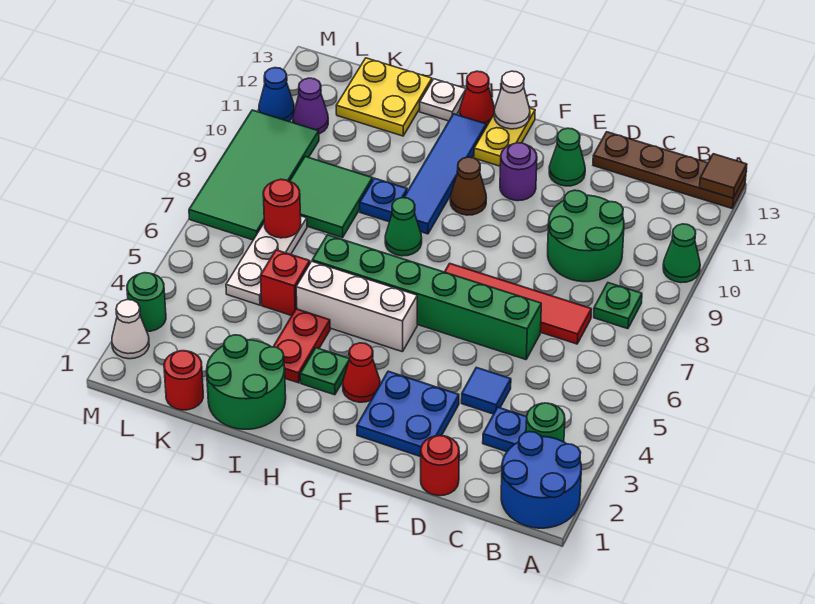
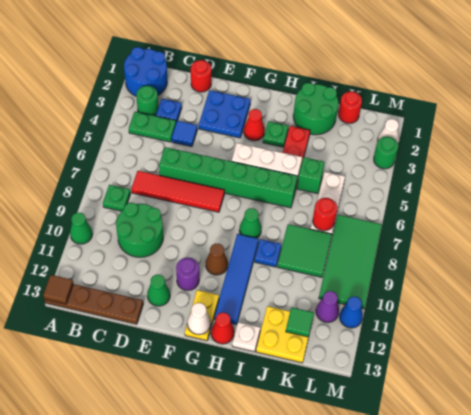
none -> green 1x2 plate [129,112,176,142]
red 1x1 brick [261,250,310,316] -> green 1x1 brick [297,157,325,194]
none -> green 1x1 tile [286,307,314,337]

